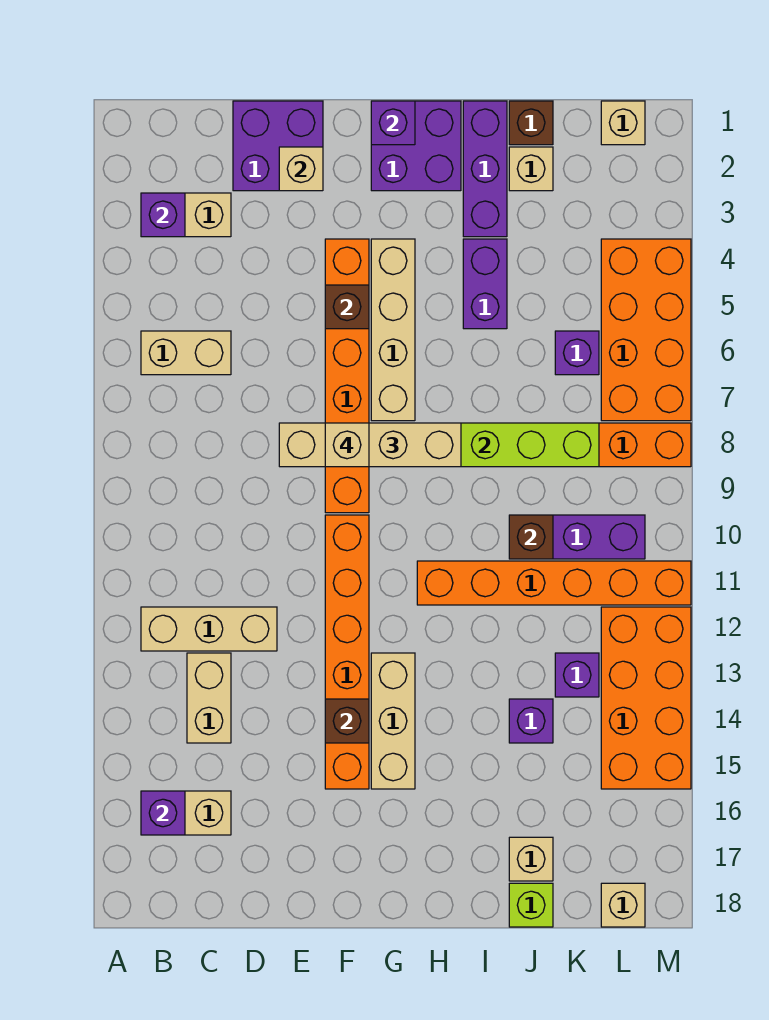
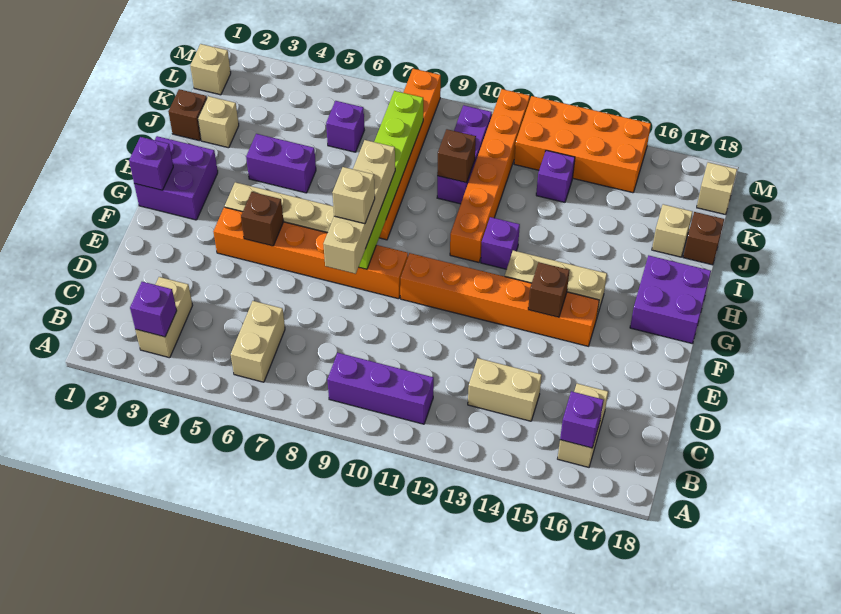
tan 1x3 brick [141,607,277,651] -> none
purple 2x2 brick [233,101,323,191] -> purple 2x2 brick moved to [630,255,711,344]
tan 1x1 brick [279,147,323,191] -> none
purple 1x3 brick [463,101,507,237] -> purple 1x3 brick moved to [327,353,434,424]
purple 1x1 brick [509,699,553,743] -> purple 1x1 brick moved to [481,217,520,269]
lime 1x1 brick [509,883,553,927] -> brown 1x1 brick [683,212,724,265]
orange 2x4 brick [601,239,691,421] -> none

